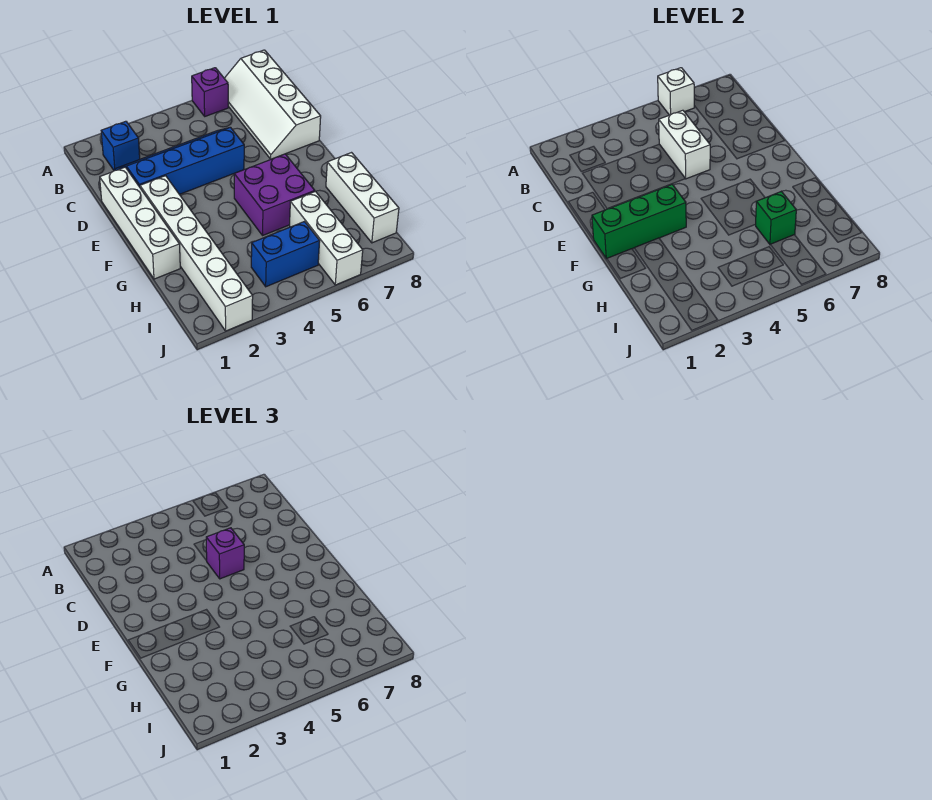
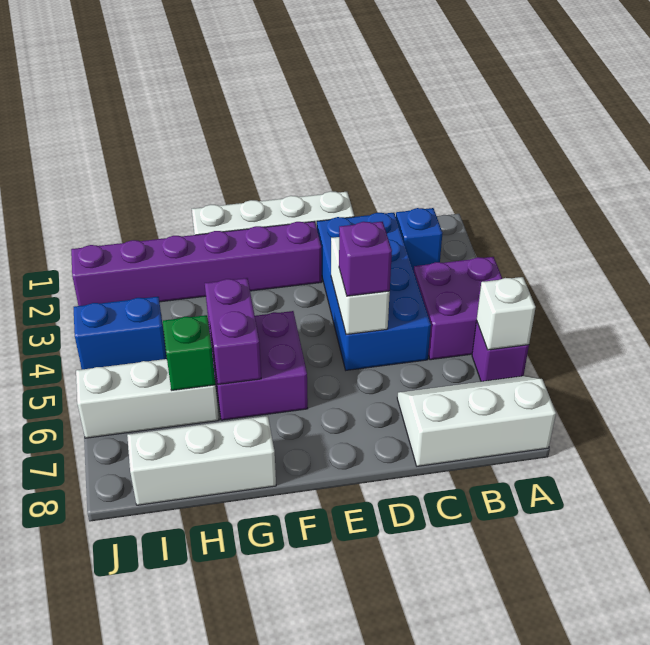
none -> purple 2x2 brick [414,257,502,360]
white 2x4 slope [224,50,321,159] -> white 2x3 slope [397,376,556,466]
blue 2x4 slope [115,127,244,194] -> blue 2x4 brick [317,213,431,370]
white 1x2 brick [659,110,710,179] -> white 1x2 brick turned to [331,237,390,335]
white 1x6 brick [140,176,253,331] -> purple 1x6 brick [71,221,322,306]
green 1x3 brick [592,184,686,259] -> none
none -> purple 1x2 brick [205,278,261,385]
blue 1x2 brick [251,222,320,287] -> blue 1x2 brick turned to [74,297,166,369]

